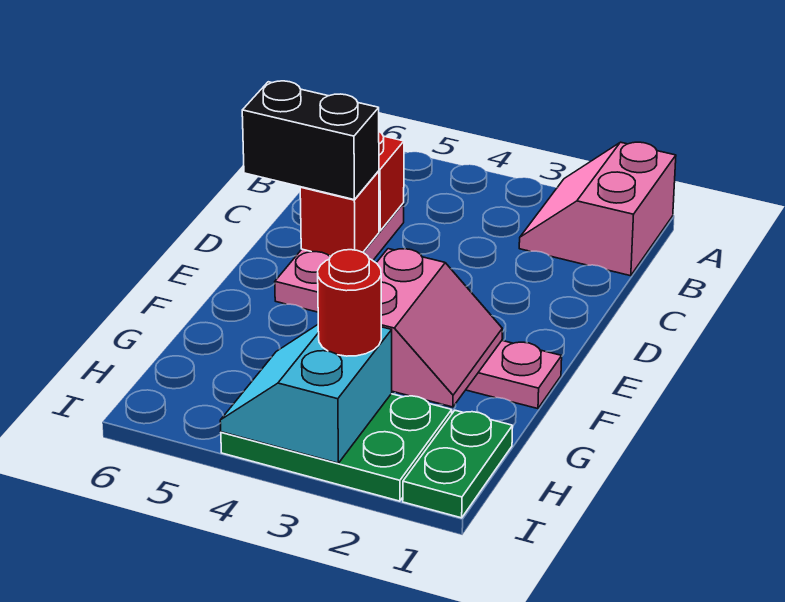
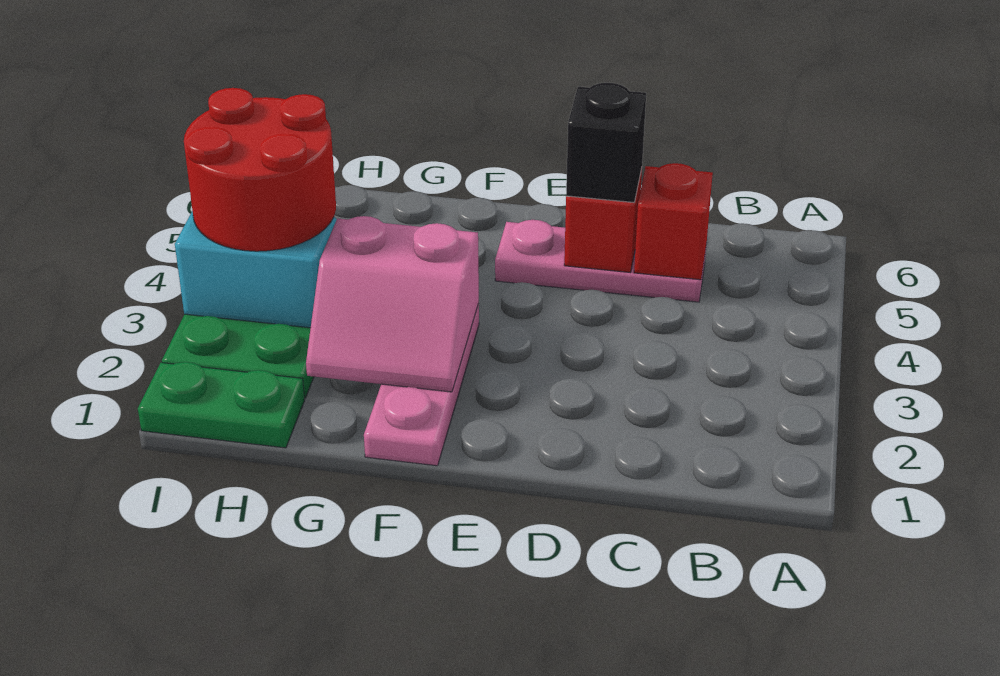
pink 2x2 slope [519,142,676,276] -> none
black 1x2 brick [242,81,379,199] -> black 1x1 brick [566,83,646,203]
red 1x1 round brick [318,250,381,356] -> red 2x2 round brick [184,88,336,251]

